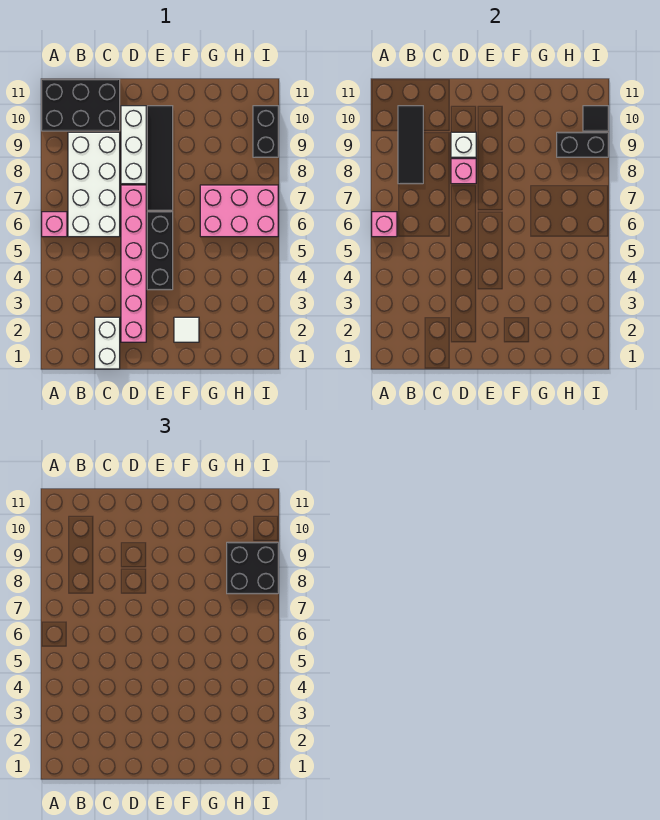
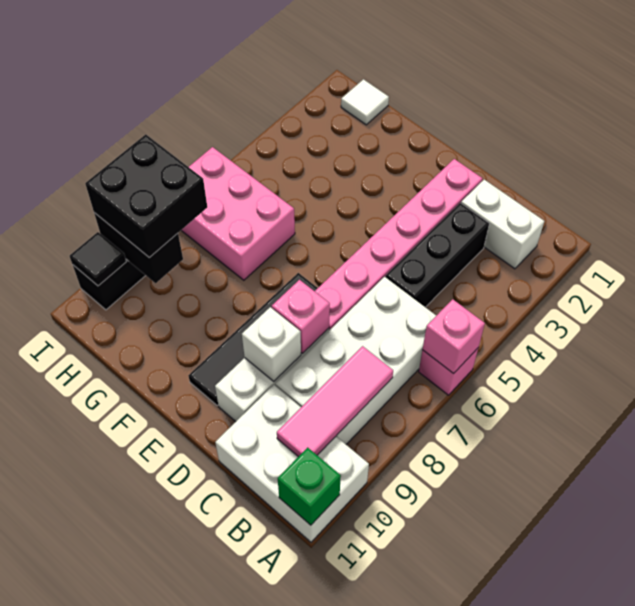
black 2x3 brick [42,79,120,131] -> white 2x3 brick [215,385,369,542]
none -> green 1x1 brick [278,447,341,525]
black 1x3 tile [398,106,423,184] -> pink 1x3 tile [277,346,393,457]
white 1x2 brick [95,317,120,369] -> white 1x2 brick turned to [461,180,544,269]
black 1x3 brick [147,212,173,290] -> black 1x3 brick moved to [386,203,489,307]
white 1x1 tile [174,317,199,342] -> white 1x1 tile moved to [341,79,389,125]

